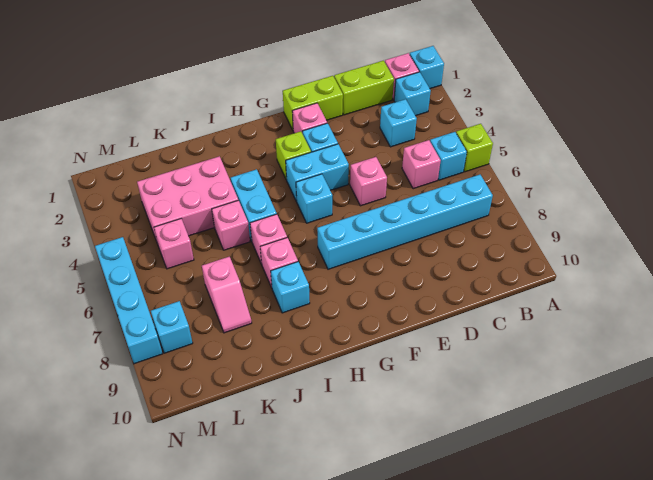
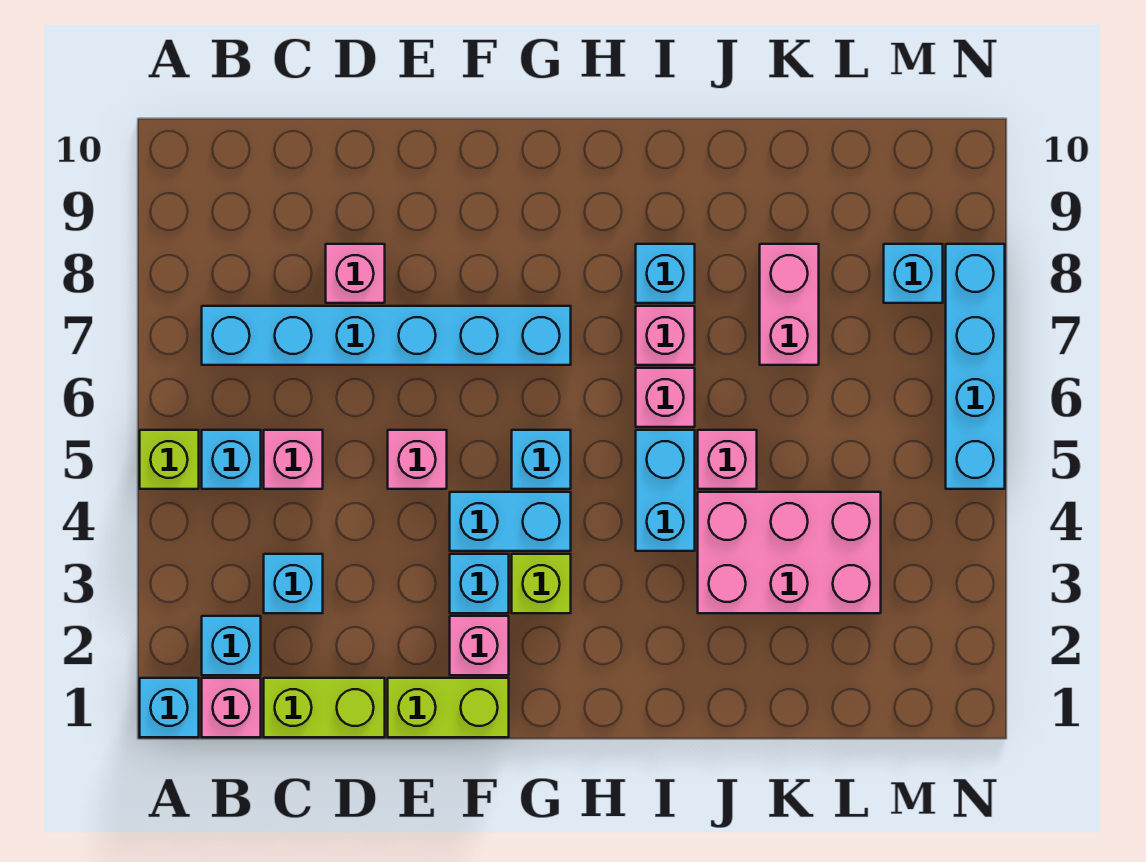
pink 1x2 slope [202,257,252,333] -> pink 1x2 brick [760,244,819,365]
pink 1x1 brick [154,219,194,269] -> pink 1x1 brick moved to [326,244,385,303]

